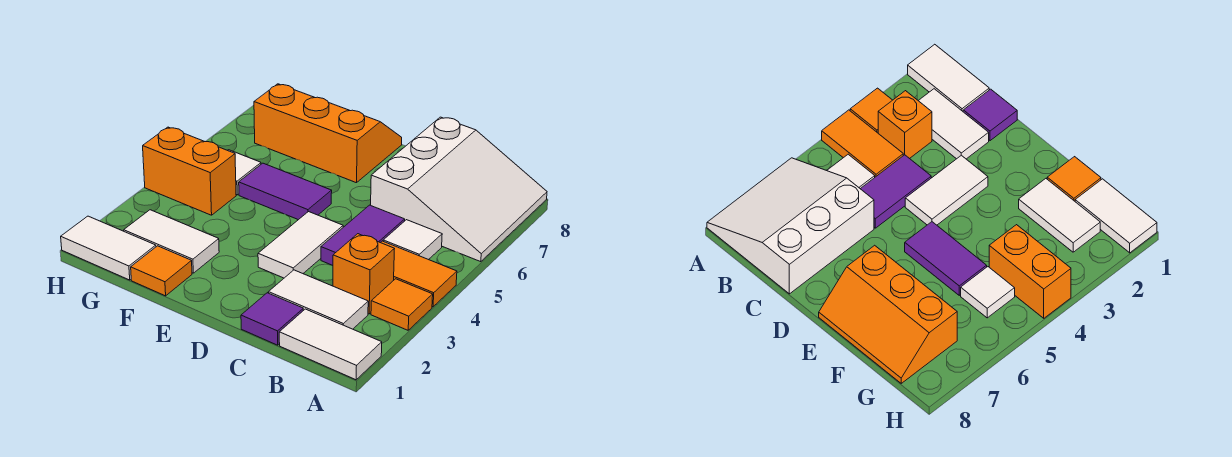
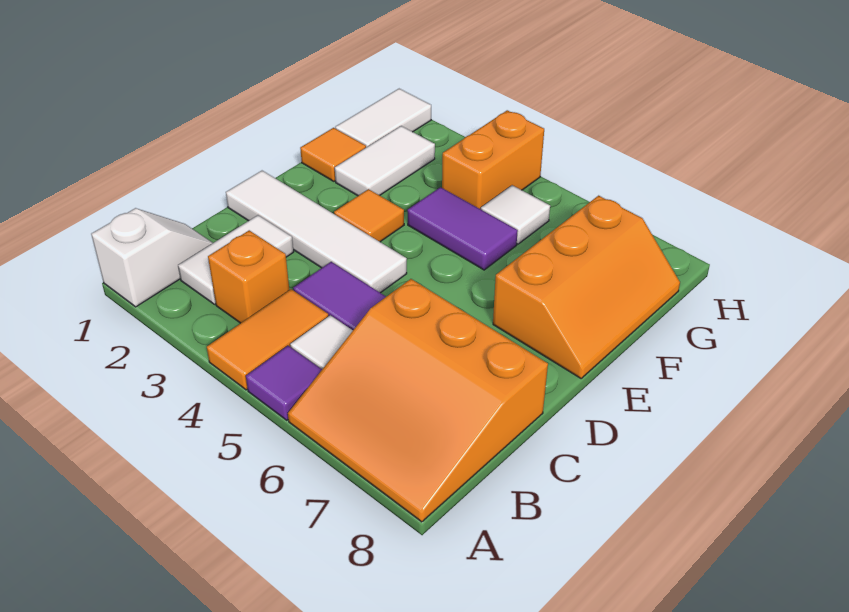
white 1x2 tile [279,309,382,380] -> white 1x2 slope [91,208,213,307]
orange 1x1 tile [371,279,433,330] -> orange 1x1 tile moved to [334,189,404,242]
white 3x3 slope [371,117,547,262] -> orange 3x3 slope [288,279,548,522]
purple 1x1 tile [241,293,303,345] -> purple 1x1 tile moved to [246,346,322,420]
white 1x2 tile [258,212,343,278] -> white 1x4 tile [226,171,407,293]
purple 1x2 tile [239,163,332,220] -> purple 1x2 tile turned to [407,187,518,270]

